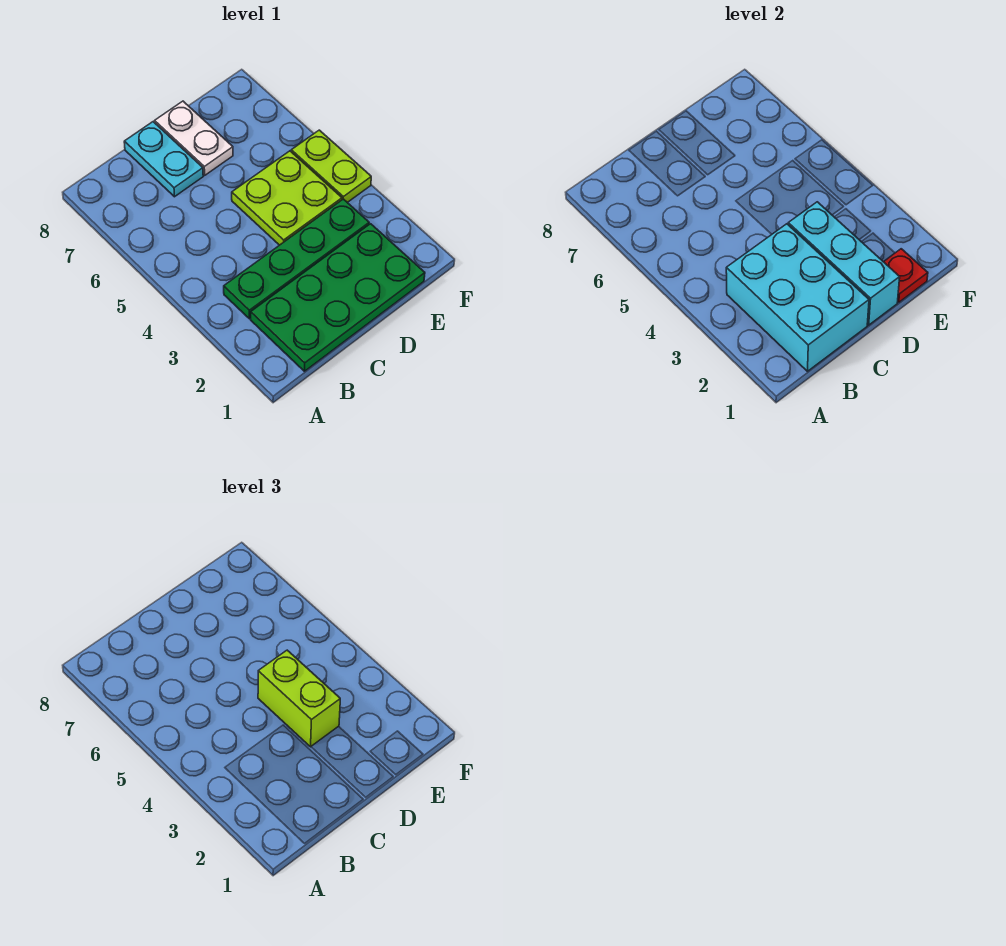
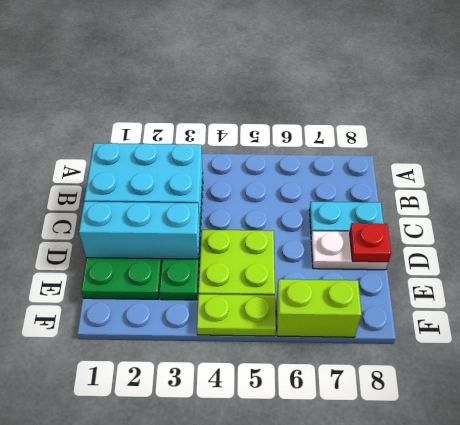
lime 1x2 brick [258,650,340,747] -> lime 1x2 brick moved to [276,279,362,337]
red 1x1 plate [884,249,928,302] -> red 1x1 plate moved to [350,223,391,262]

